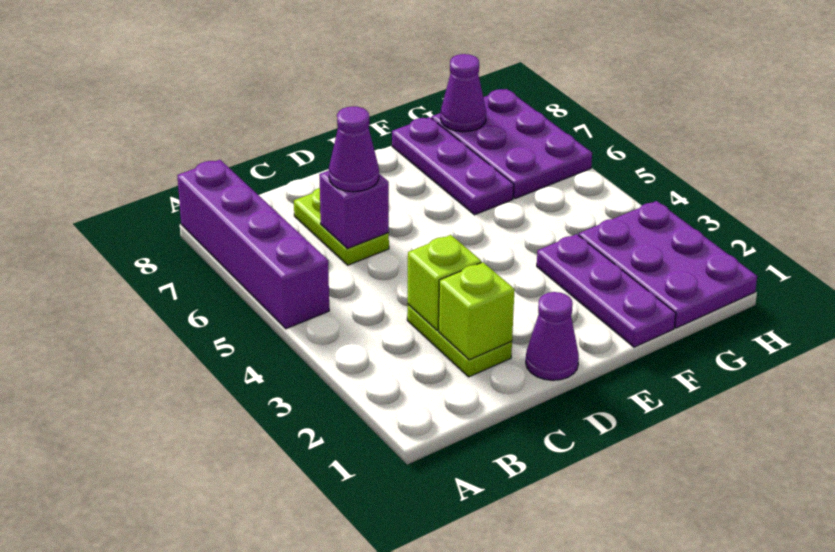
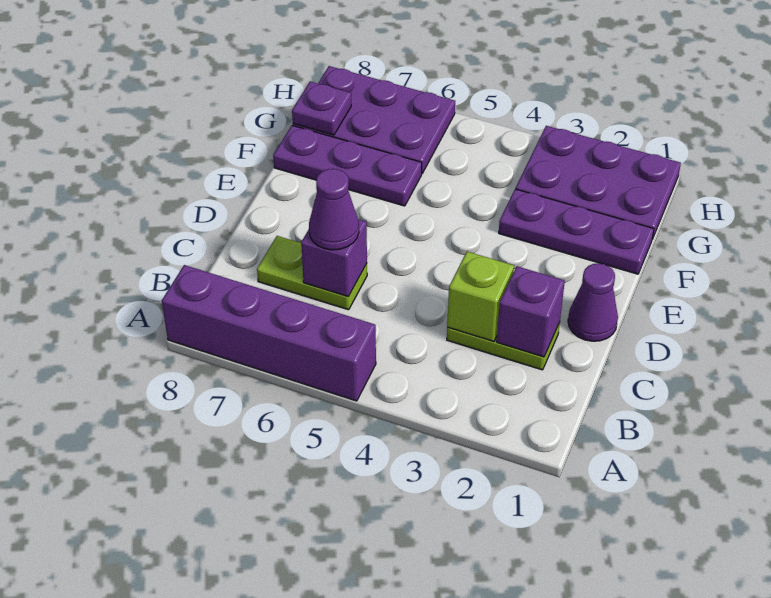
lime 1x1 brick [439,262,515,360] -> purple 1x1 brick [497,266,565,357]
purple 1x1 cone [441,54,486,132] -> purple 1x1 plate [292,81,351,135]

